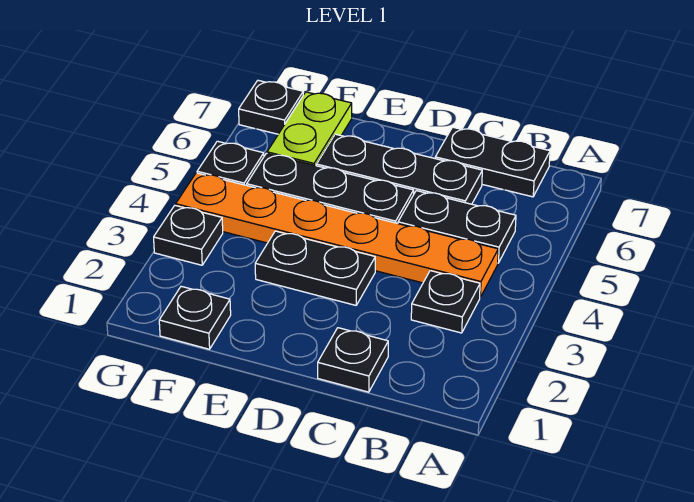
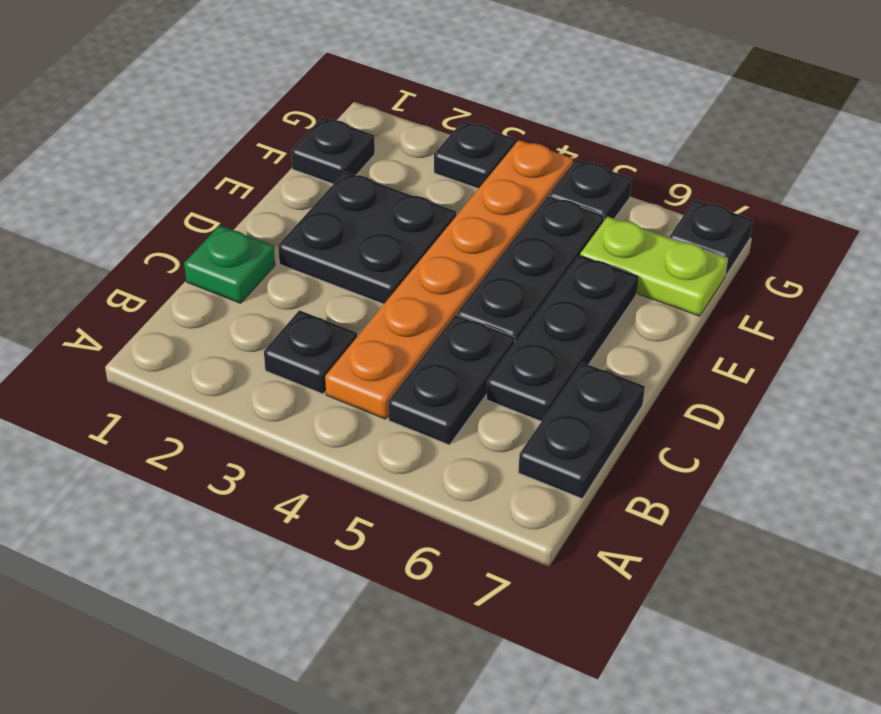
black 1x1 plate [318,328,388,392] -> green 1x1 plate [184,226,275,303]
black 1x2 plate [255,231,375,305] -> black 2x2 plate [278,172,456,304]

